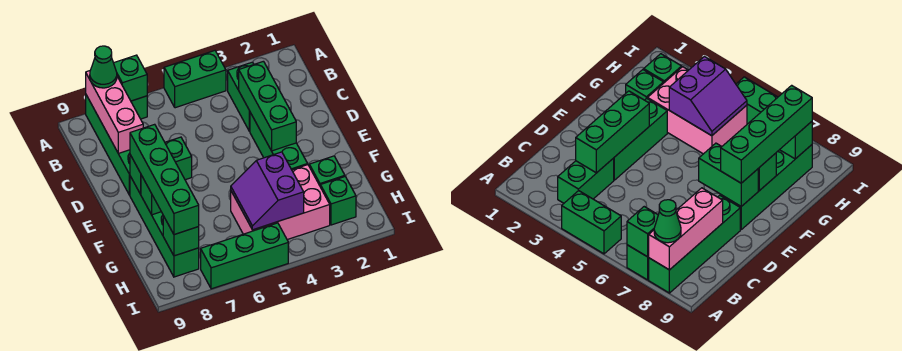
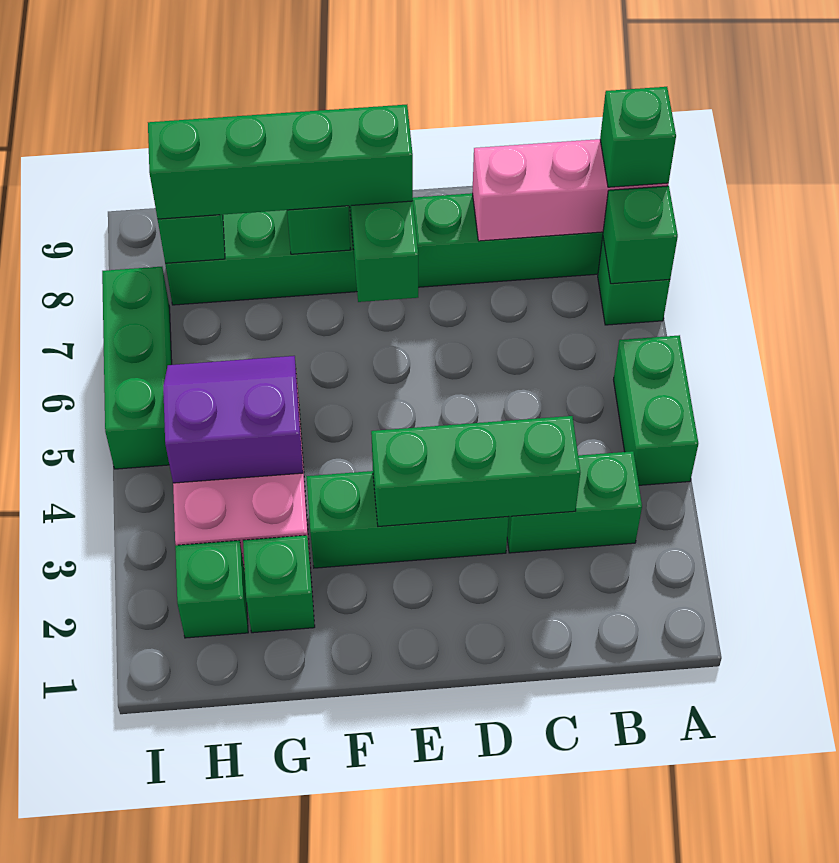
green 1x1 cone [90,46,117,88] -> green 1x1 brick [600,87,676,187]

